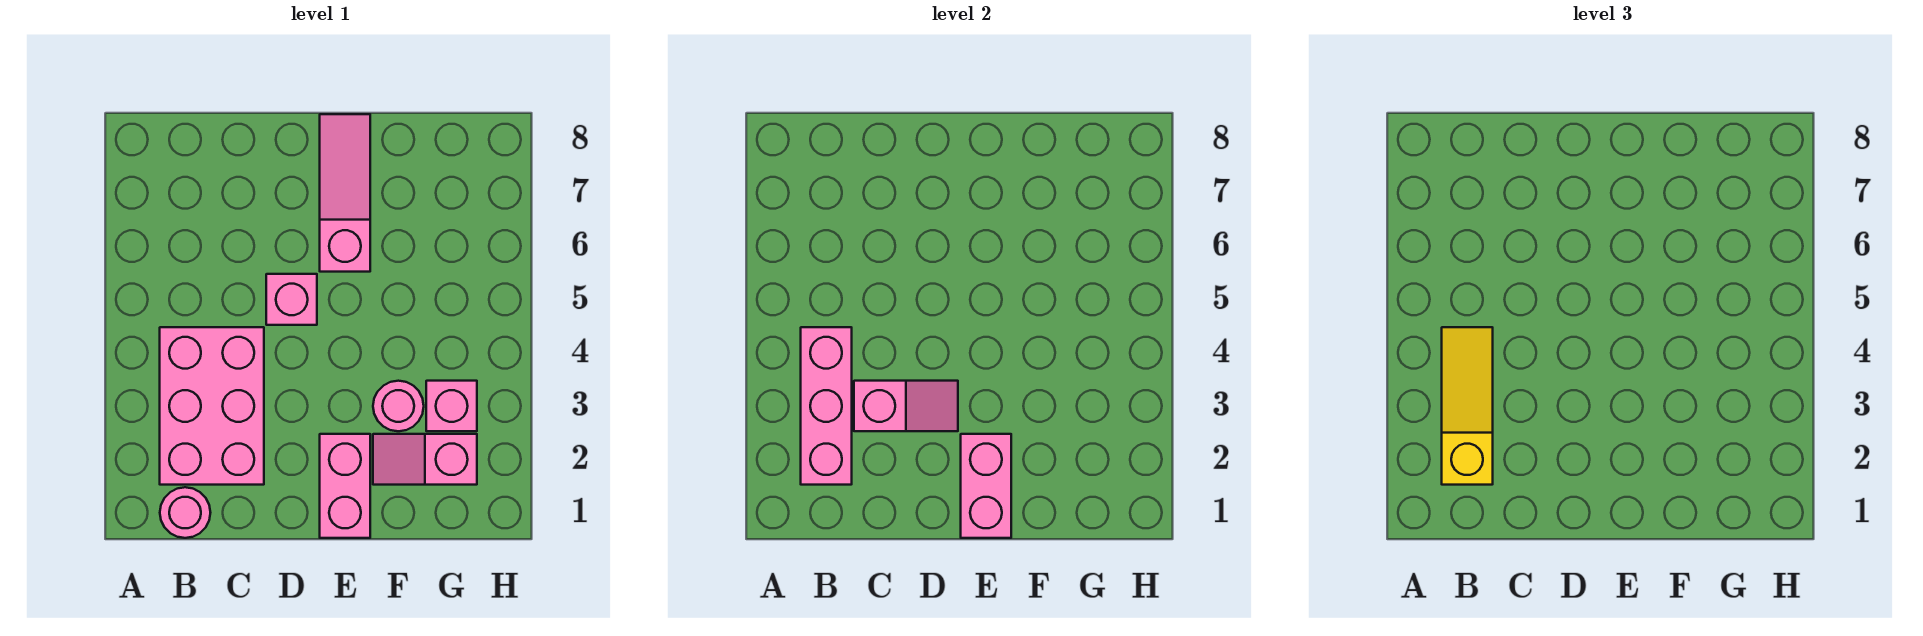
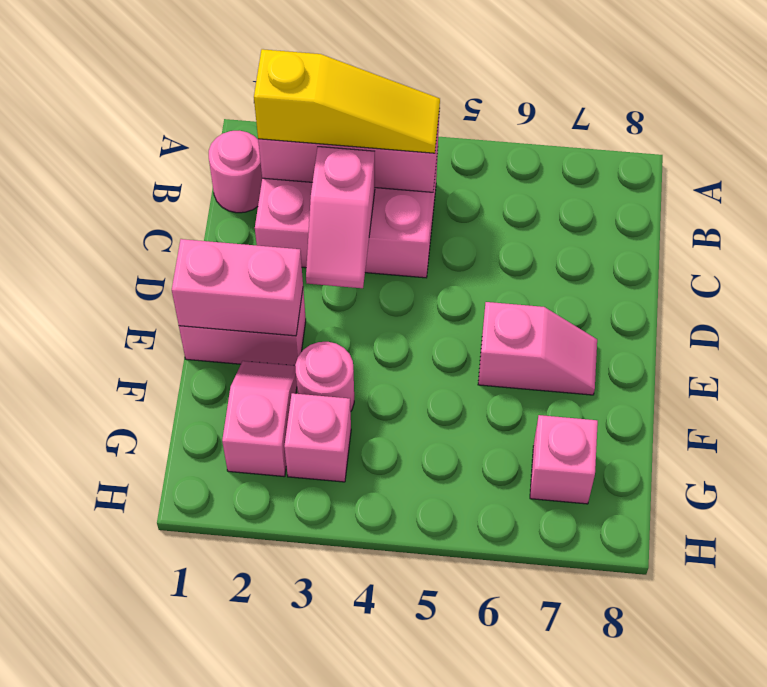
pink 1x1 brick [266,274,317,325] -> pink 1x1 brick moved to [530,415,598,504]
pink 1x3 slope [320,114,370,272] -> pink 1x2 slope [478,302,597,395]

